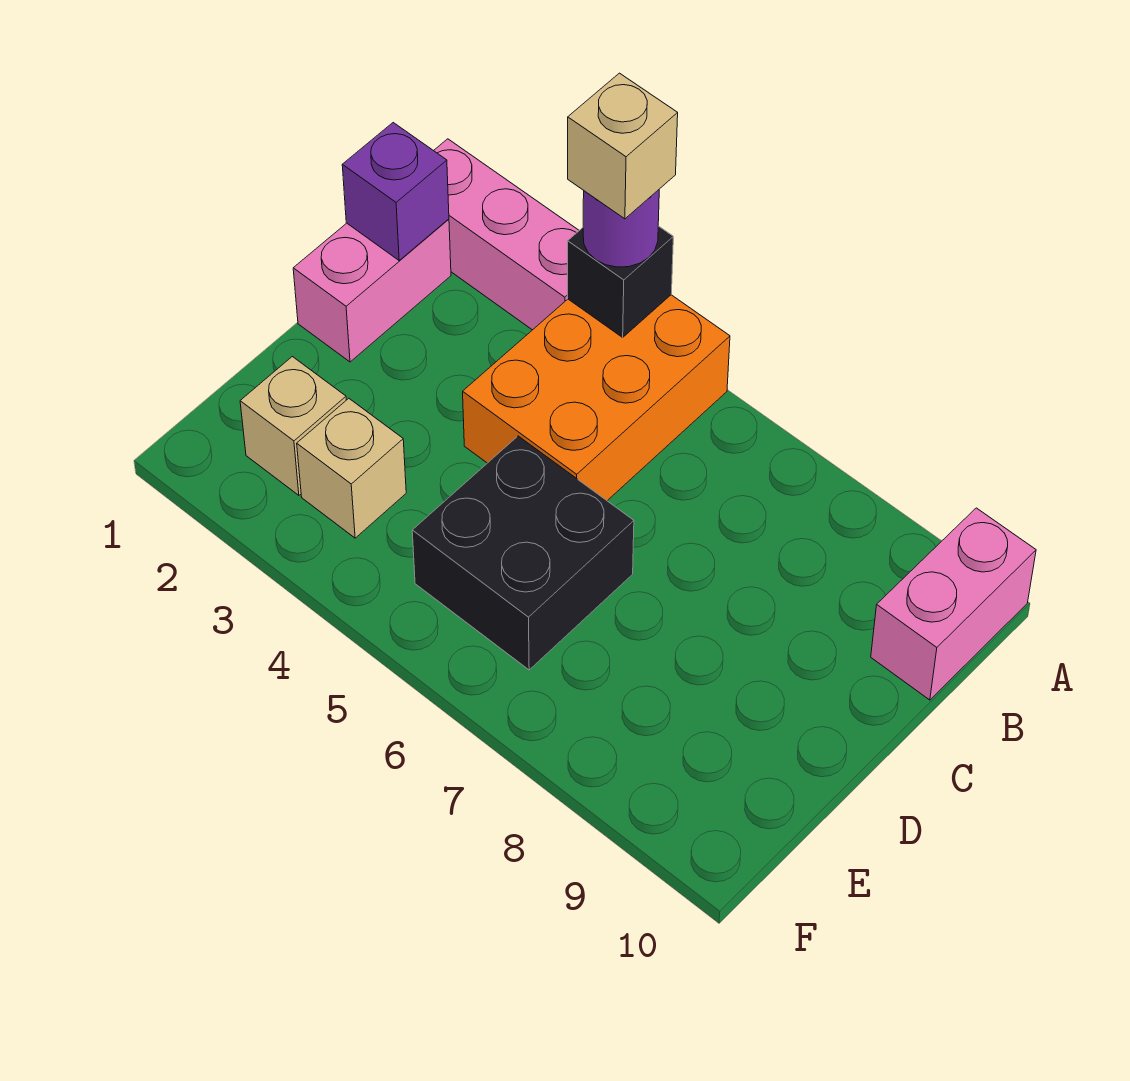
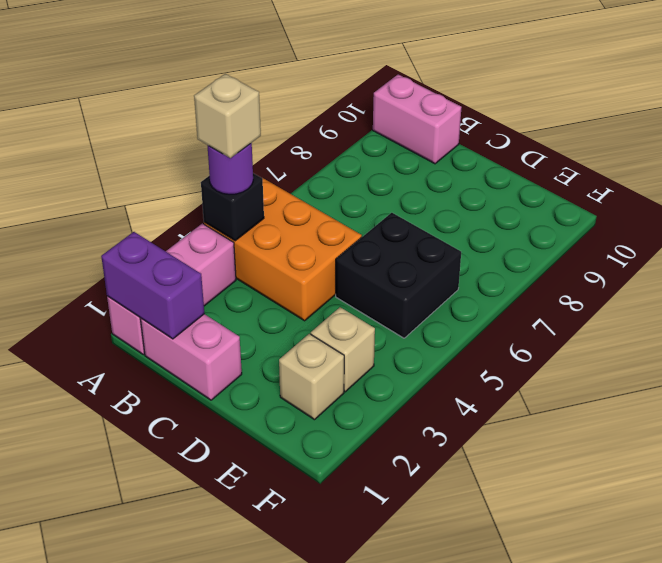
purple 1x1 brick [342,123,449,260] -> purple 1x2 brick [101,232,204,339]

